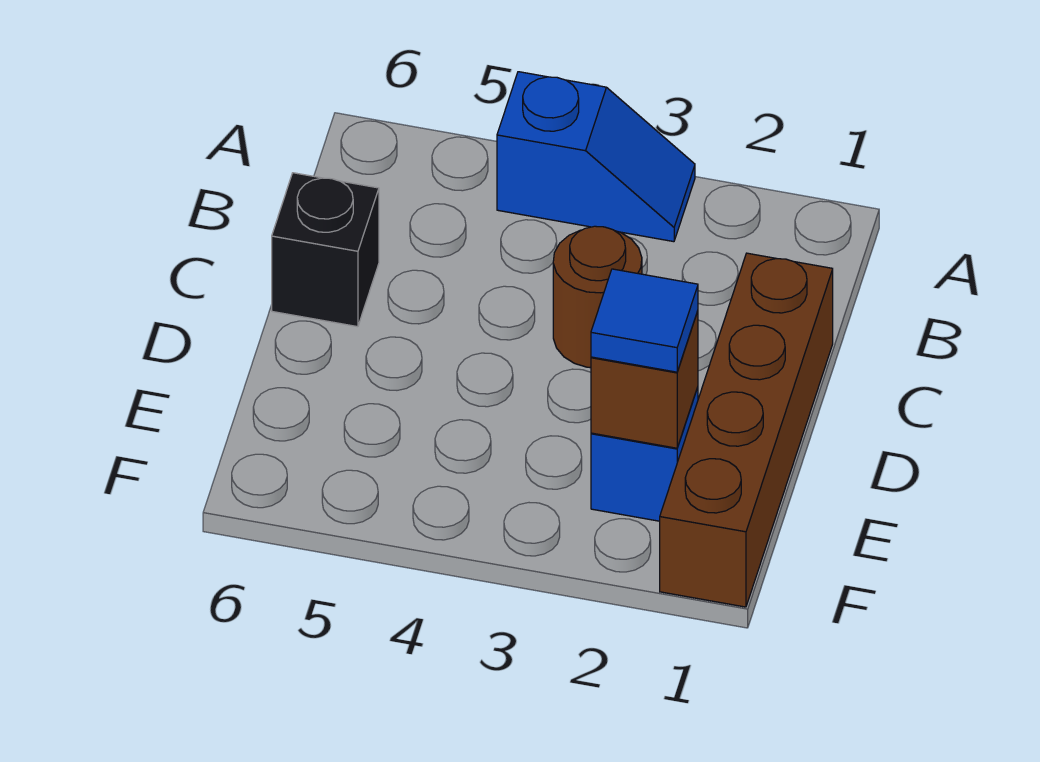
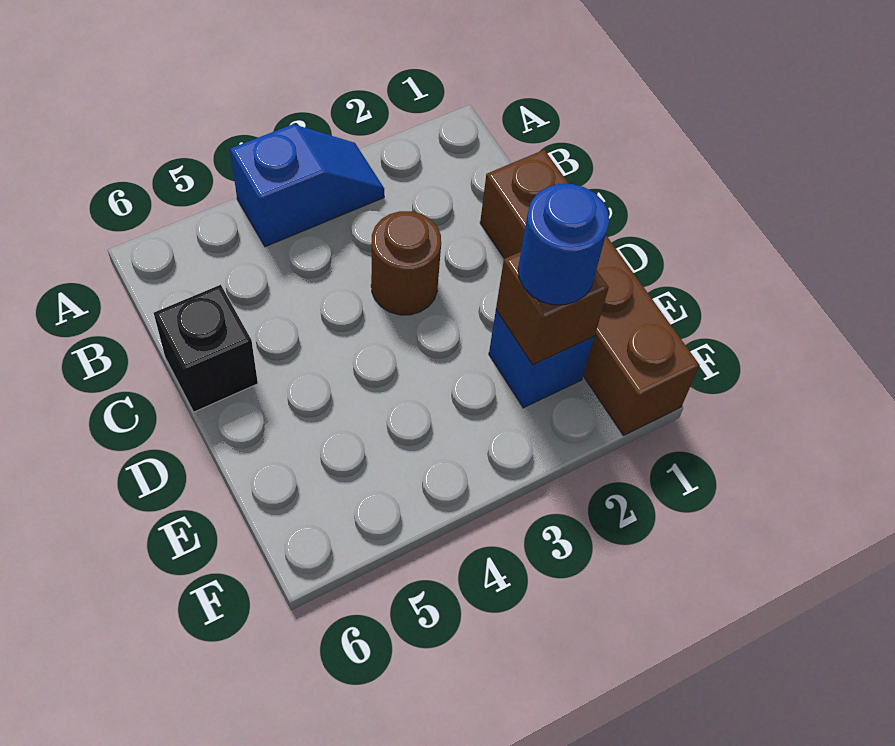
blue 1x1 tile [591,269,698,372] -> blue 1x1 round brick [518,184,609,305]

